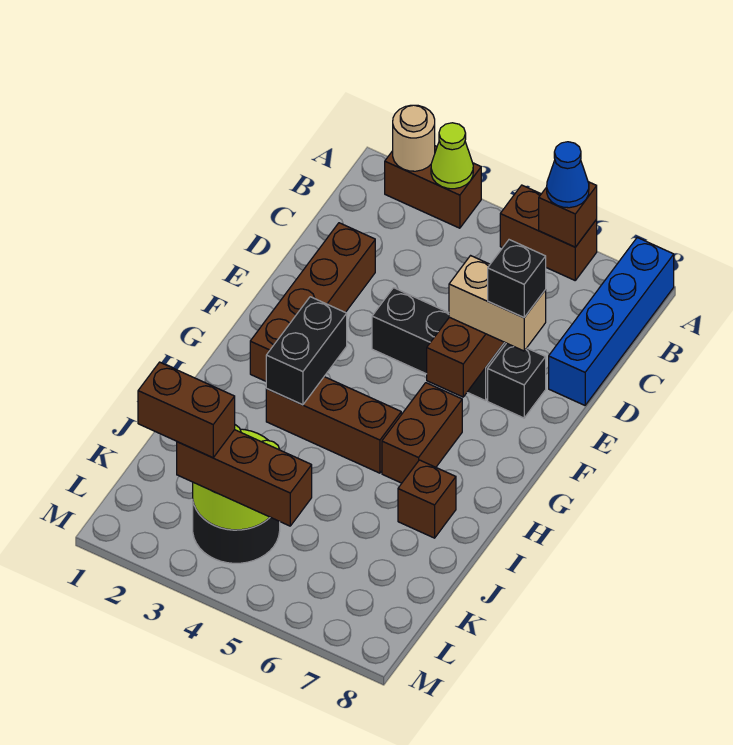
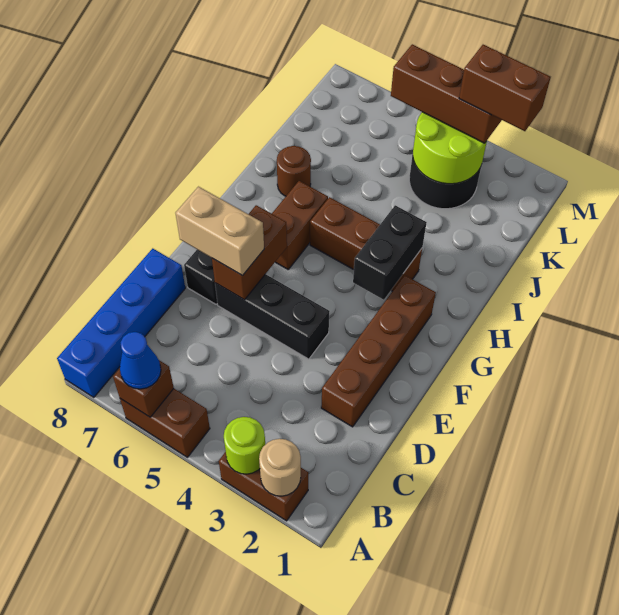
lime 1x1 cone [431,123,473,189] -> lime 1x1 round brick [224,417,265,474]
black 1x1 brick [488,240,546,318] -> none
brown 1x1 brick [398,460,456,538] -> brown 1x1 round brick [277,146,311,196]

